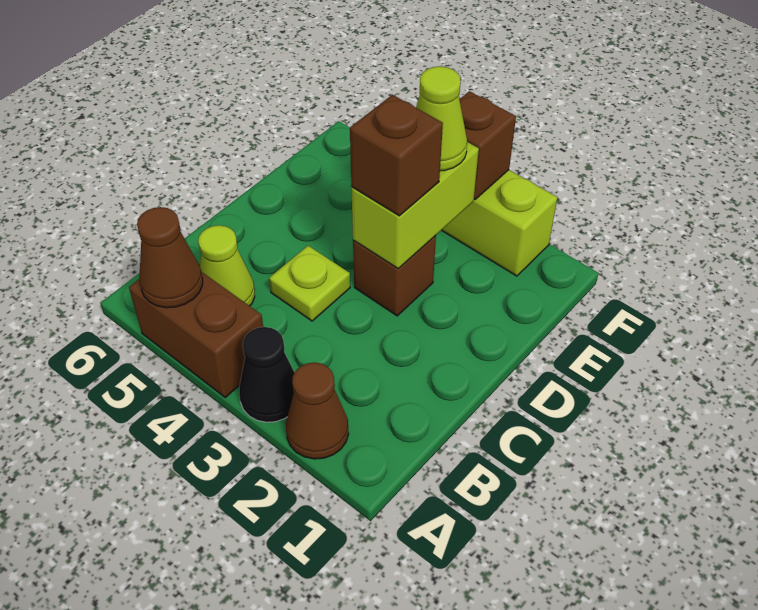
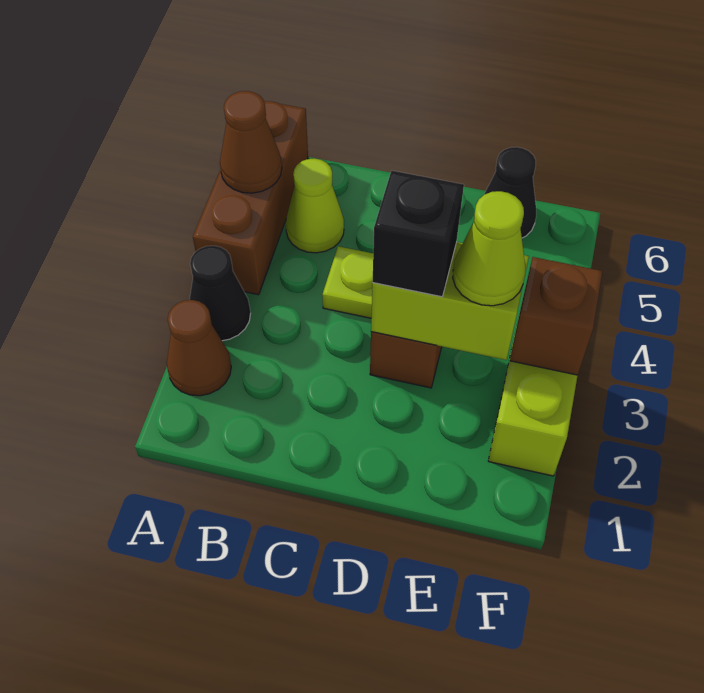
brown 1x2 brick [129,272,263,397] -> brown 1x3 brick [193,101,308,295]
brown 1x1 brick [350,95,443,216] -> black 1x1 brick [373,171,464,297]
none -> black 1x1 cone [484,147,536,238]

